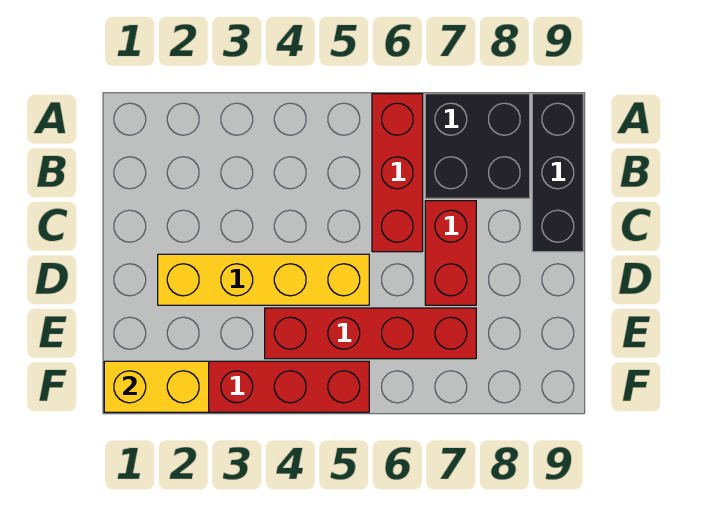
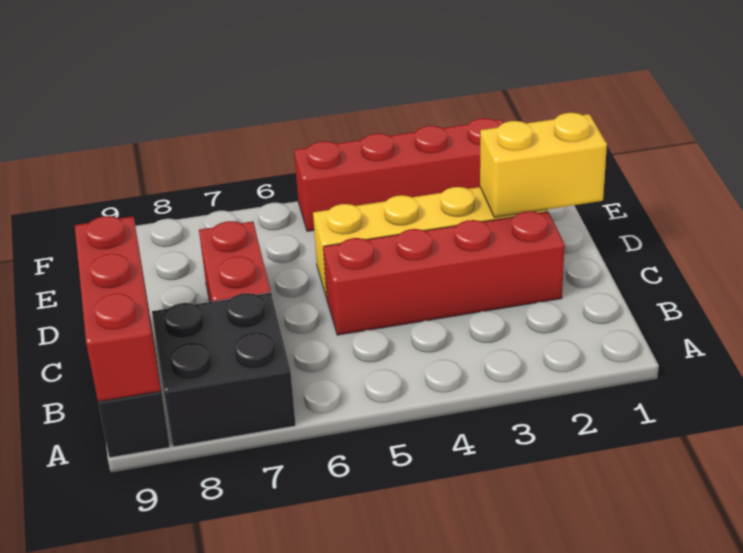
red 1x3 brick [372,94,423,252] -> red 1x3 brick moved to [75,216,161,402]
red 1x4 brick [265,308,476,359] -> red 1x4 brick moved to [323,211,565,335]
yellow 1x2 brick [104,361,209,412] -> yellow 1x2 brick moved to [480,113,607,217]

